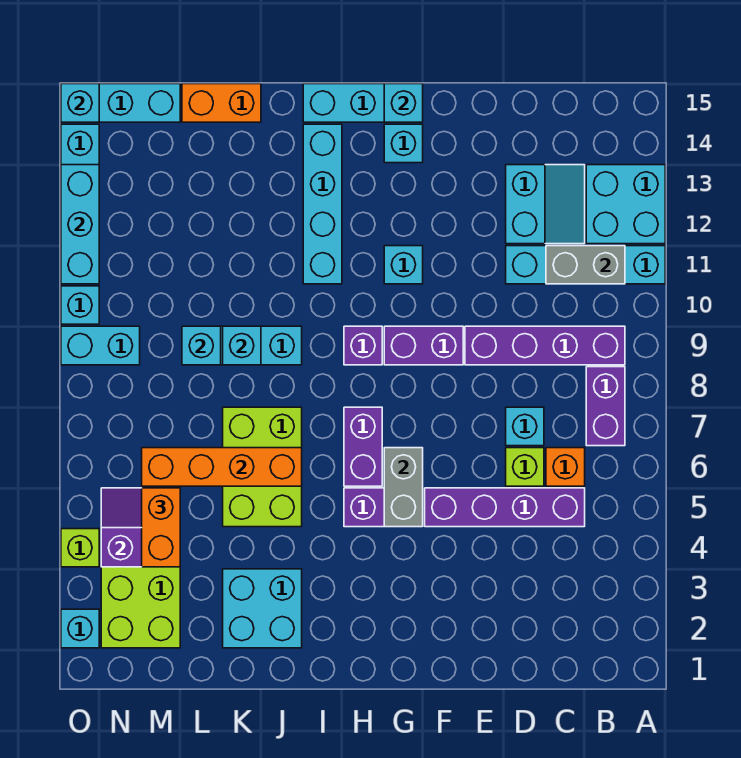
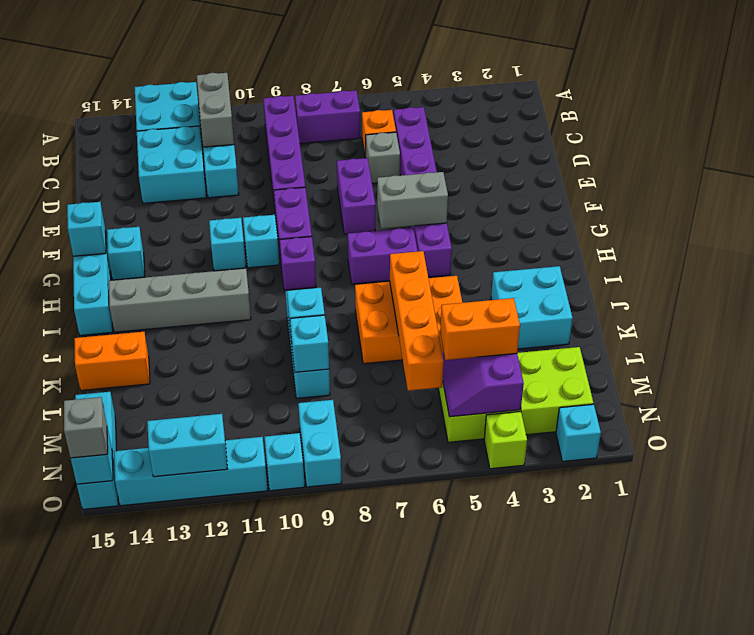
cyan 2x2 slope [506,165,585,244] -> cyan 2x2 brick [137,126,206,203]
lime 1x1 brick [506,448,544,486] -> grey 1x1 brick [366,132,400,183]
cyan 1x1 brick [506,407,544,446] -> cyan 1x1 brick moved to [243,215,279,268]
none -> purple 1x2 brick [337,158,375,234]
cyan 1x4 brick [303,124,342,284] -> grey 1x4 brick [109,268,251,332]
lime 2x3 brick [223,407,302,527] -> orange 2x3 brick [355,276,462,364]
orange 1x2 brick [182,84,261,122] -> orange 1x2 brick turned to [74,332,150,391]
cyan 1x3 brick [61,165,99,284] -> cyan 1x2 brick [147,414,227,477]
none -> grey 1x1 brick [64,397,108,458]

